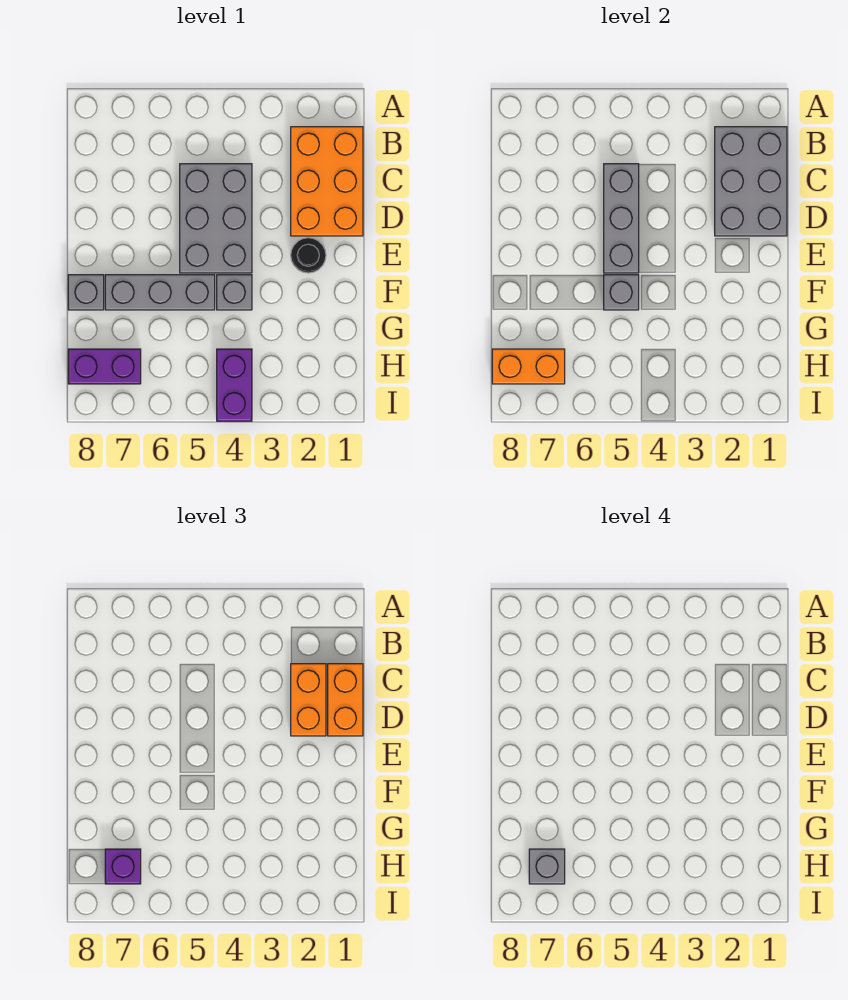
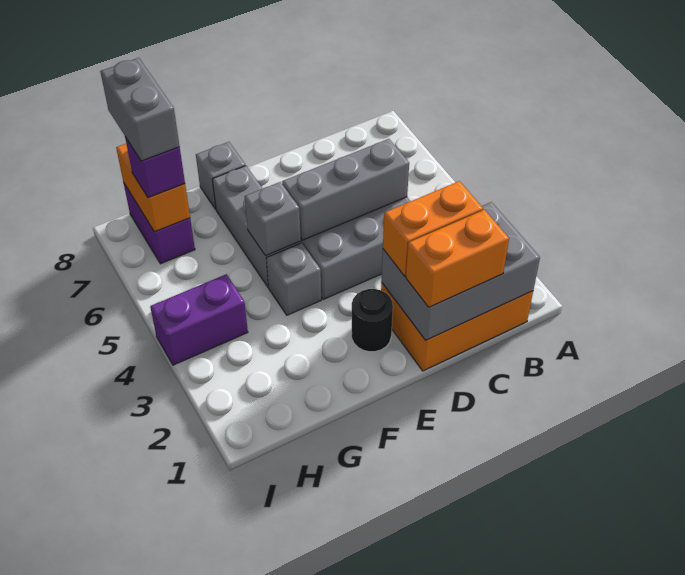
grey 1x1 brick [529,849,565,884] -> grey 1x2 brick [100,58,180,161]

